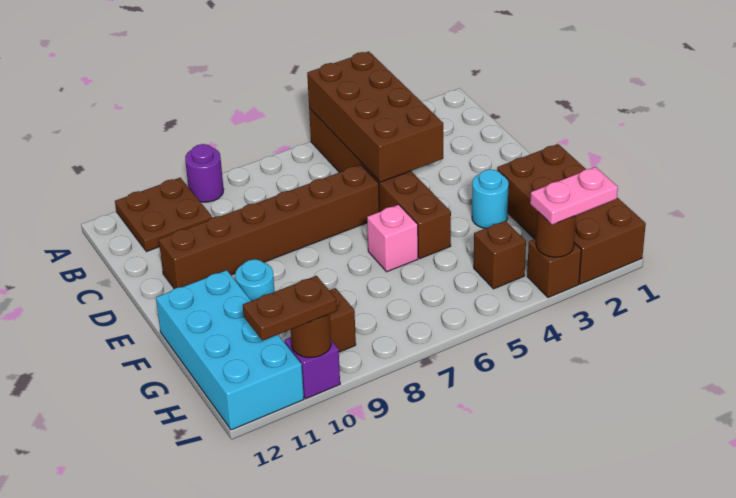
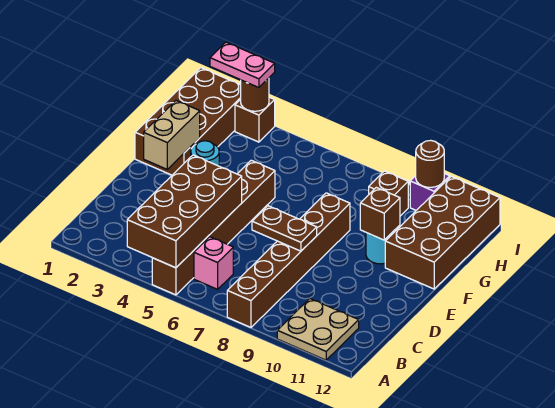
purple 1x1 round brick [185,144,224,202] -> none
brown 2x2 plate [115,178,212,252] -> tan 2x2 plate [277,299,359,360]
brown 1x6 brick [159,165,379,289] -> brown 1x6 brick turned to [227,193,350,327]
none -> tan 1x2 brick [144,101,200,169]
pink 1x1 brick [367,205,418,272] -> pink 1x1 brick moved to [194,237,233,289]
cyan 2x4 brick [156,270,304,430] -> brown 2x4 brick [385,176,500,289]
brown 1x1 brick [474,221,526,289] -> brown 1x1 brick moved to [360,187,400,240]
brown 1x2 plate [243,276,337,341] -> brown 1x2 plate moved to [252,206,317,251]

